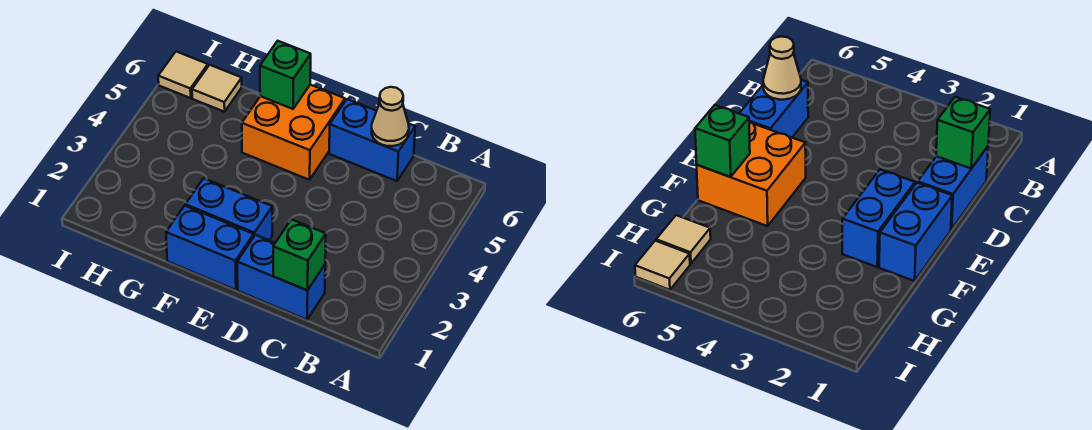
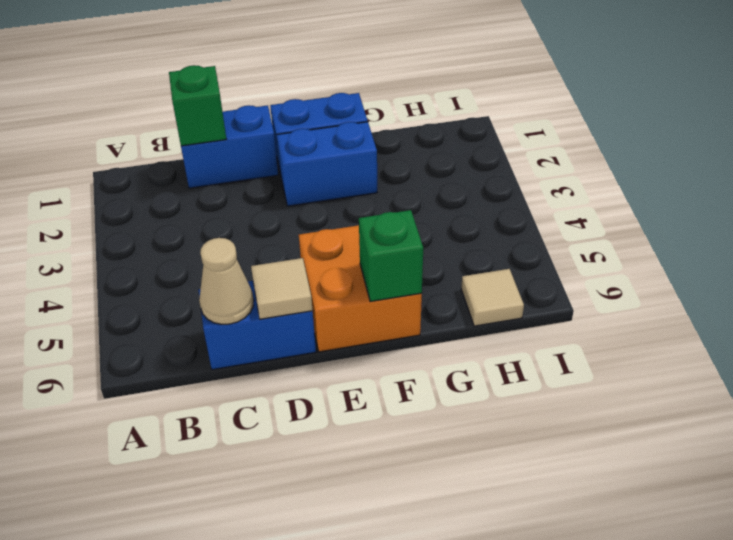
tan 1x1 tile [158,52,208,98] -> tan 1x1 tile moved to [251,258,313,319]

